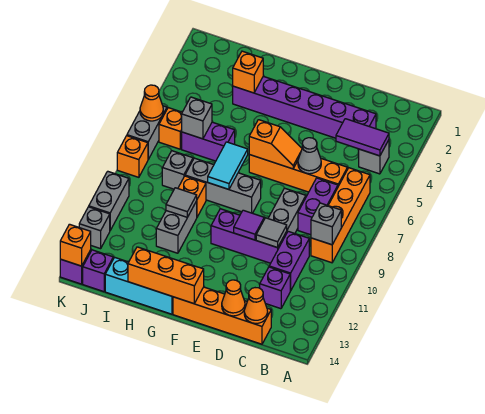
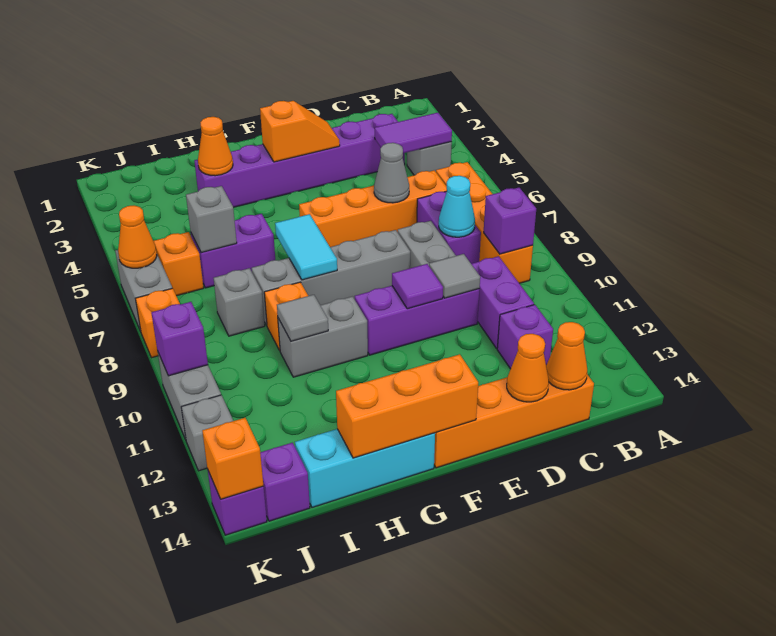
grey 1x1 brick [311,203,341,245] -> purple 1x1 brick [484,188,536,254]
none -> cyan 1x1 cone [439,176,475,237]
orange 1x2 slope [249,120,302,169] -> orange 1x2 slope moved to [260,101,340,162]
grey 1x3 brick [185,158,261,213] -> grey 1x4 brick [252,230,410,325]
orange 1x1 brick [233,51,263,93] -> orange 1x1 cone [198,117,233,176]
grey 1x2 brick [156,201,197,253] -> grey 1x2 brick turned to [278,296,368,377]
none -> purple 1x1 brick [151,302,208,376]

